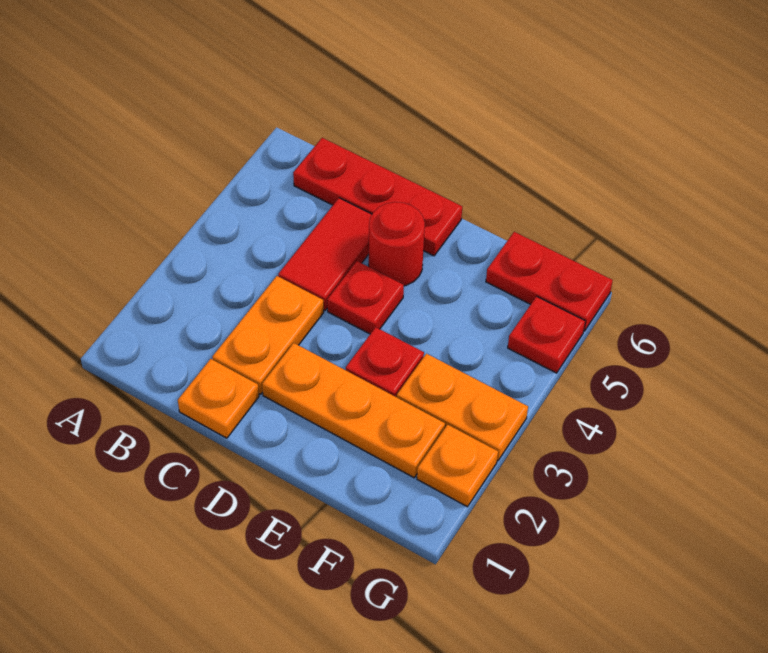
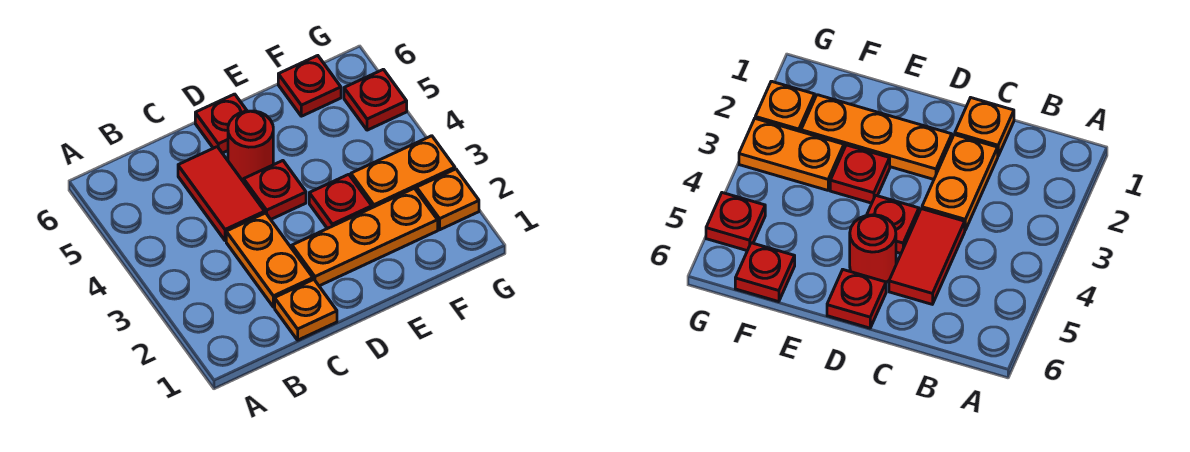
red 1x3 plate [293,138,462,256] -> red 1x1 plate [195,94,247,153]
red 1x2 plate [486,232,613,331] -> red 1x1 plate [278,56,341,116]

